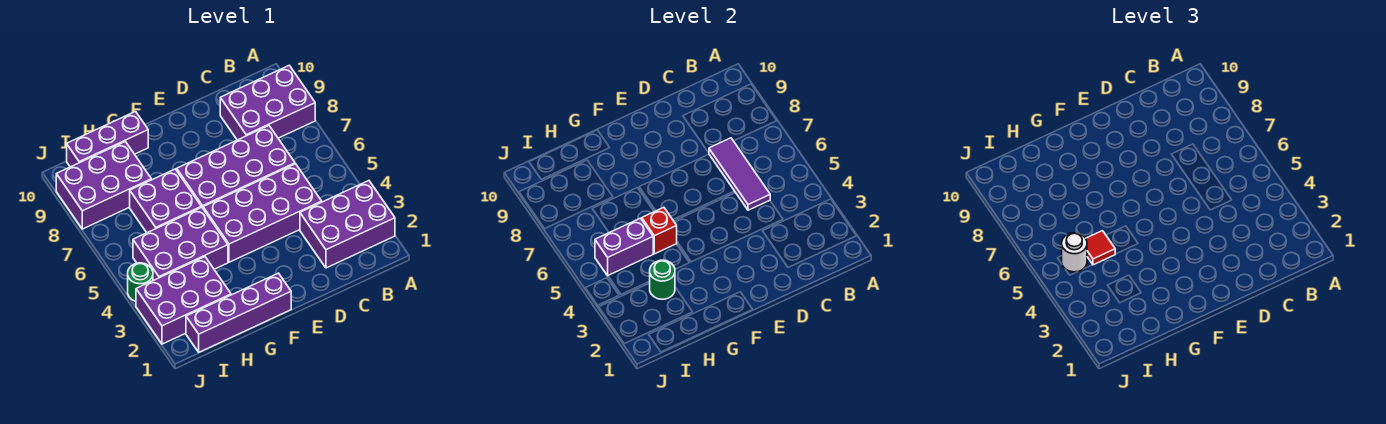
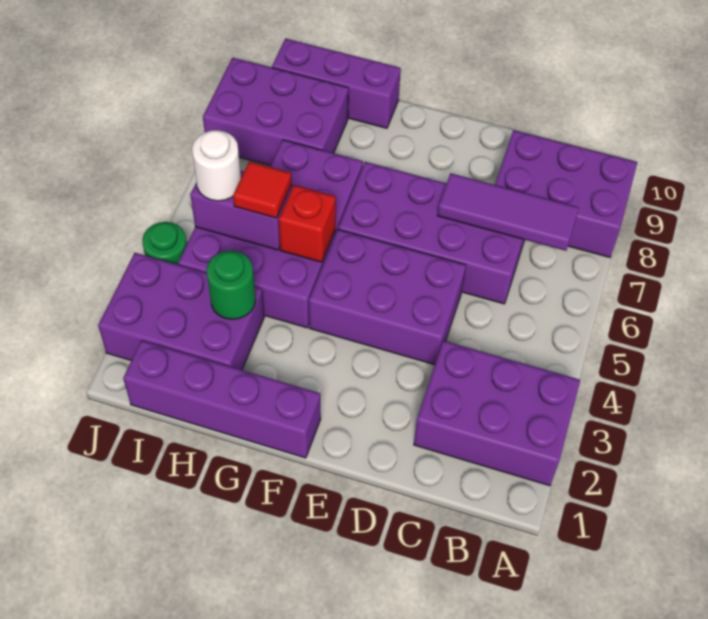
purple 2x4 brick [203,164,322,262] -> purple 2x3 brick [309,230,466,365]
purple 1x3 tile [709,138,770,210] -> purple 1x3 tile turned to [437,173,579,251]

